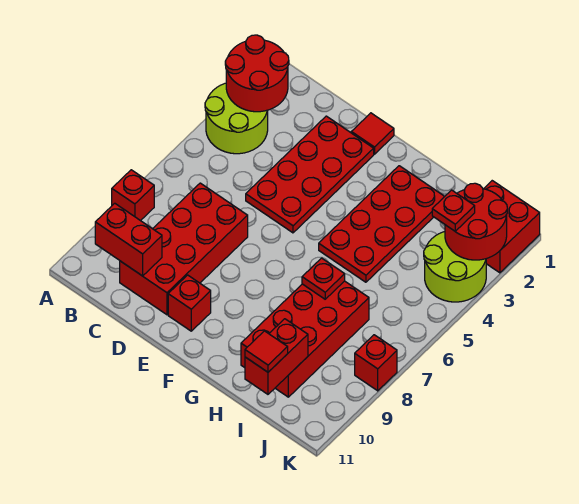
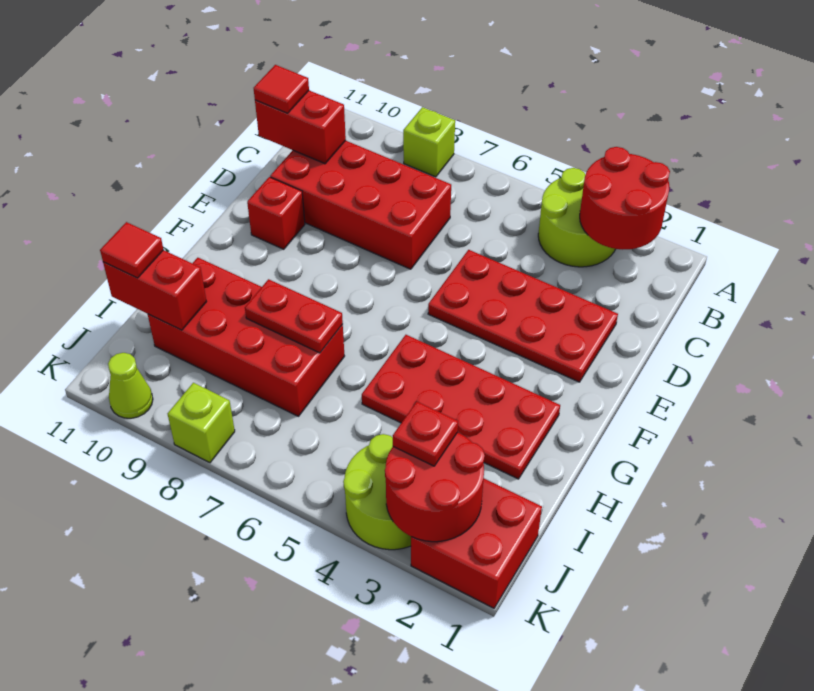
red 1x1 brick [112,170,154,221] -> lime 1x1 brick [403,107,455,177]
red 1x2 brick [95,203,162,276] -> red 1x2 brick turned to [255,91,346,164]
red 1x1 tile [351,113,394,154] -> red 1x1 tile moved to [254,65,309,113]
red 1x1 plate [302,258,345,299] -> red 1x2 plate [245,279,343,353]
red 1x1 brick [355,335,397,391] -> lime 1x1 brick [167,383,235,463]
none -> lime 1x1 cone [108,353,153,418]

